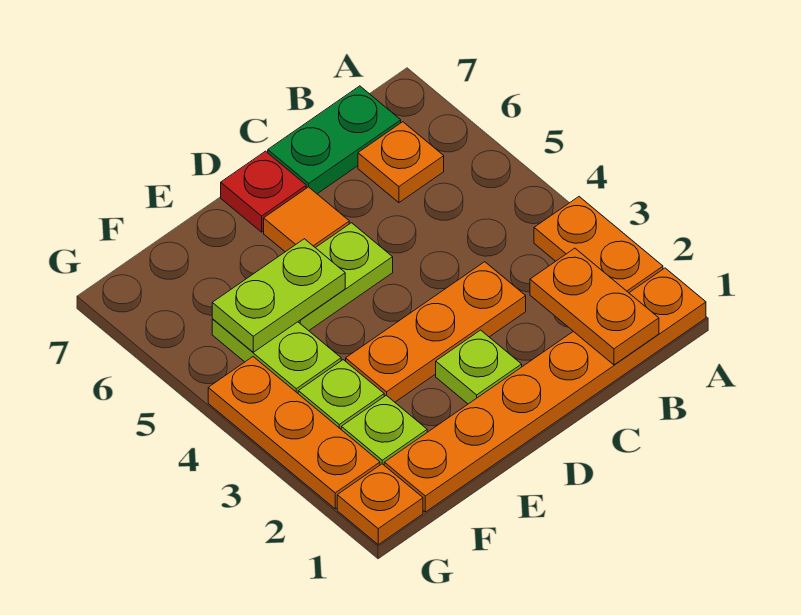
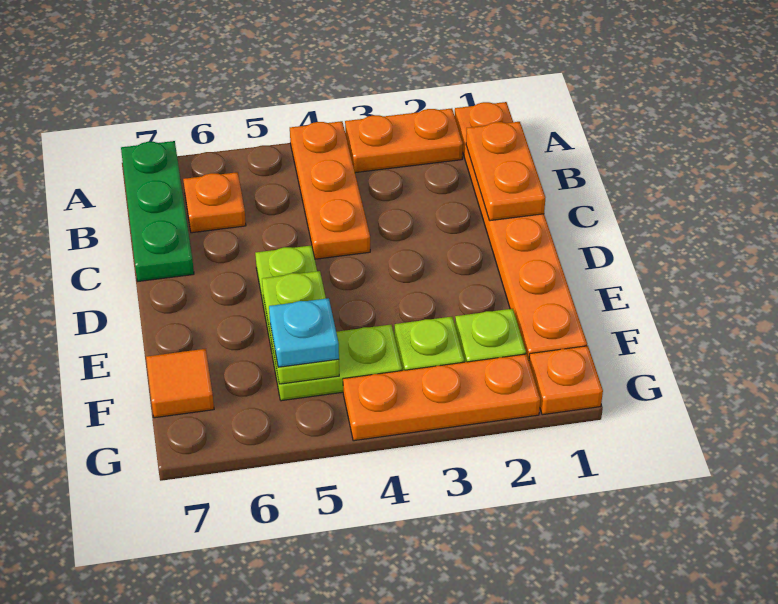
orange 1x2 plate [530,248,659,365] -> orange 1x2 plate turned to [466,122,545,221]
green 1x2 plate [268,86,401,194] -> green 1x3 plate [121,141,194,281]
orange 1x3 plate [346,262,526,402] -> orange 1x3 plate moved to [290,121,370,259]
lime 1x1 plate [436,330,522,404] -> none
orange 1x1 tile [264,187,349,252] -> orange 1x1 tile moved to [146,349,214,418]
red 1x1 plate [221,151,306,232] -> none
none -> cyan 1x1 plate [269,298,339,367]

